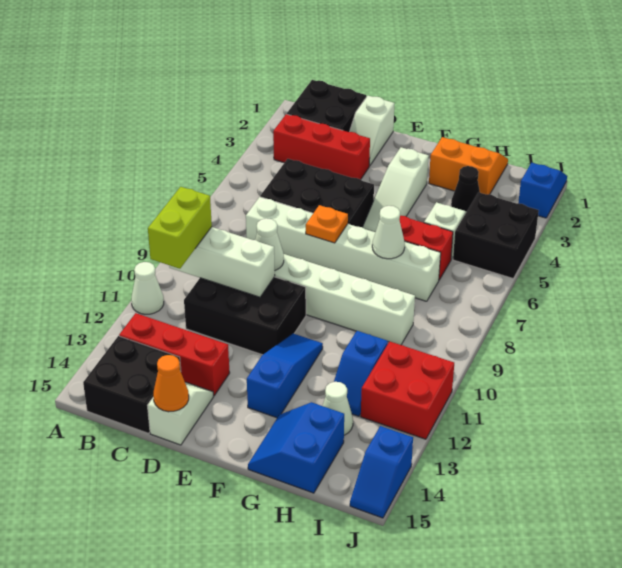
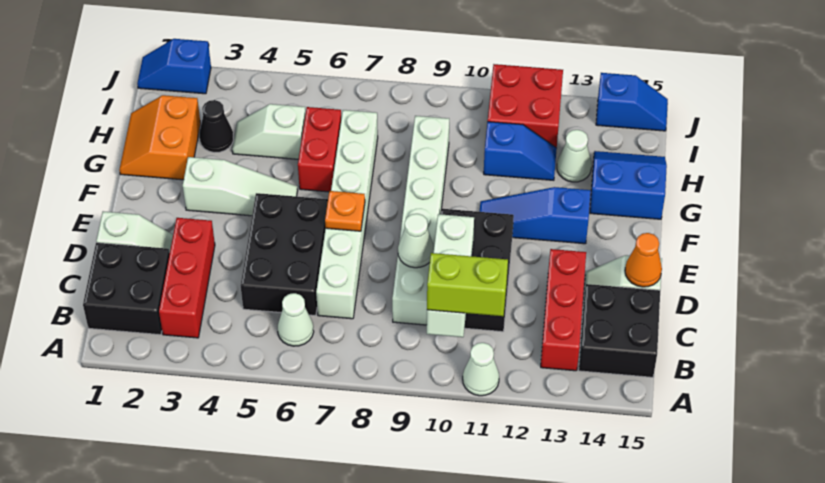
white 1x1 cone [372,206,405,259] -> white 1x1 cone moved to [278,293,314,346]
blue 2x2 slope [248,402,344,493] -> blue 2x2 slope turned to [590,151,667,219]
black 2x2 brick [453,192,539,278] -> none

